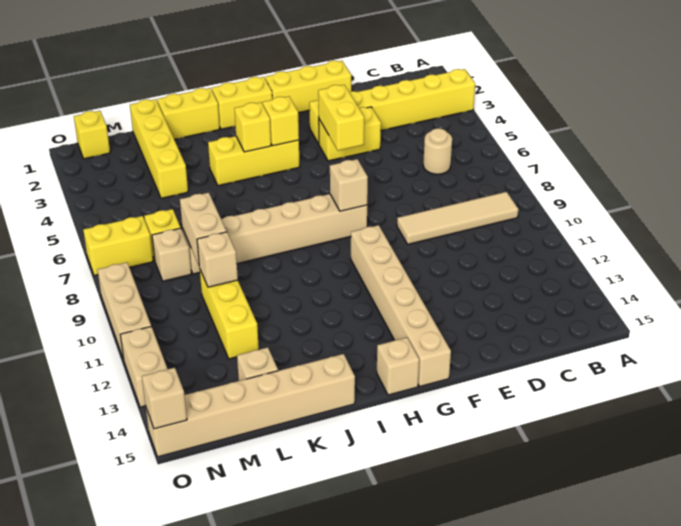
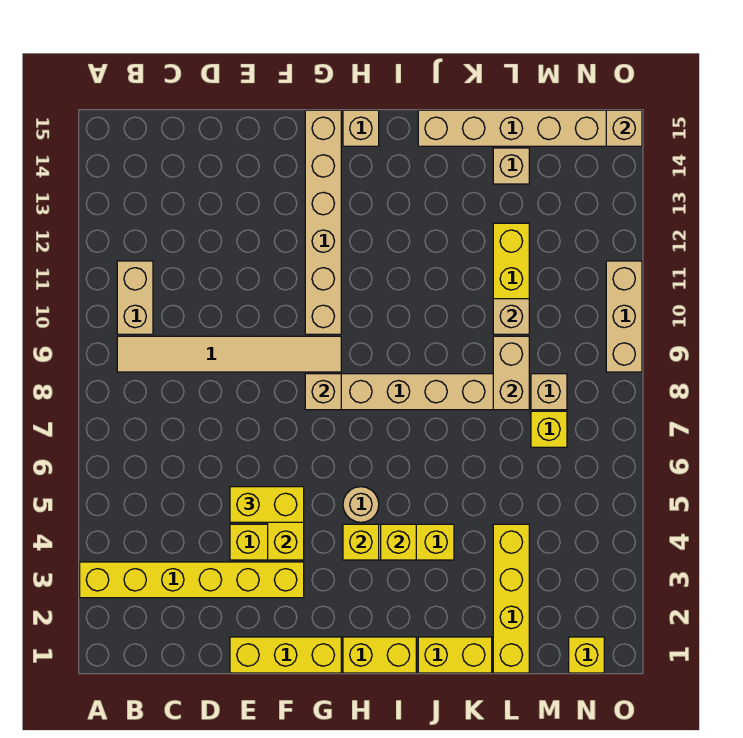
tan 1x4 tile [397,192,519,244] -> tan 1x6 tile [117,336,341,372]
tan 1x1 round brick [423,128,452,174] -> tan 1x1 round brick moved to [343,487,379,522]
yellow 1x2 brick [83,216,153,276] -> yellow 1x2 brick moved to [230,487,304,522]
tan 1x2 brick [120,327,167,407] -> tan 1x2 brick moved to [117,261,153,334]

